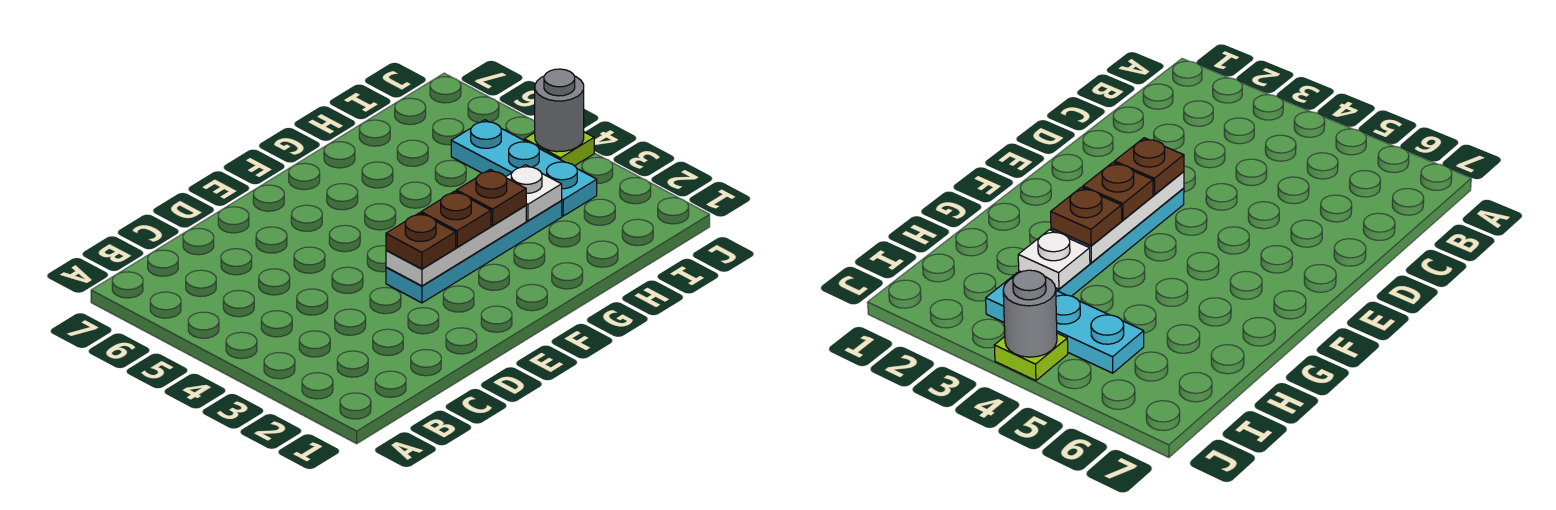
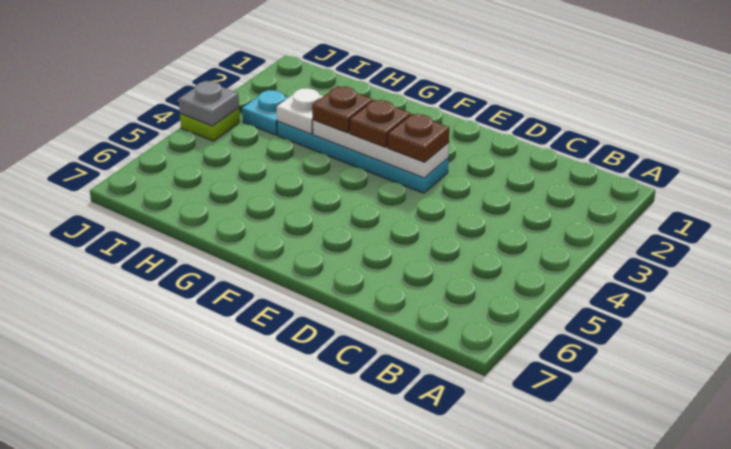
cyan 1x3 plate [451,120,597,216] -> cyan 1x1 plate [242,90,288,135]
grey 1x1 round brick [535,69,584,152] -> grey 1x1 plate [179,81,239,126]

